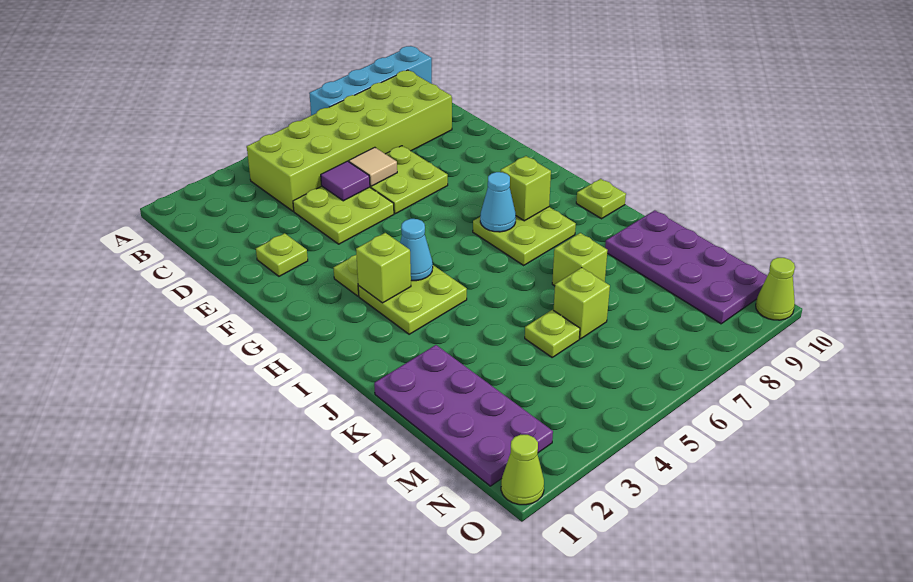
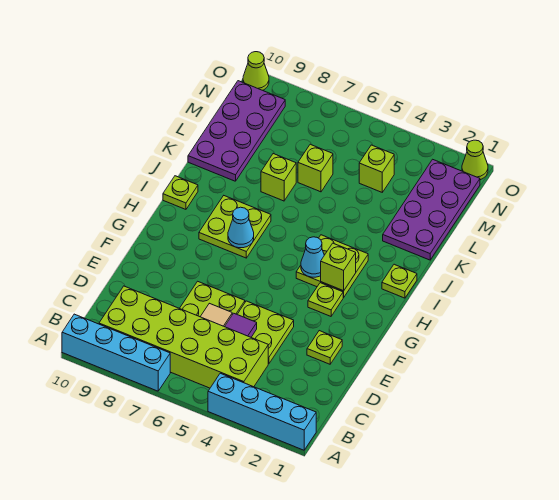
none -> cyan 1x4 brick [208,373,316,450]
lime 1x1 brick [501,156,551,221] -> lime 1x1 brick moved to [359,145,394,192]
lime 1x1 plate [525,310,580,357] -> lime 1x1 plate moved to [382,264,417,298]

